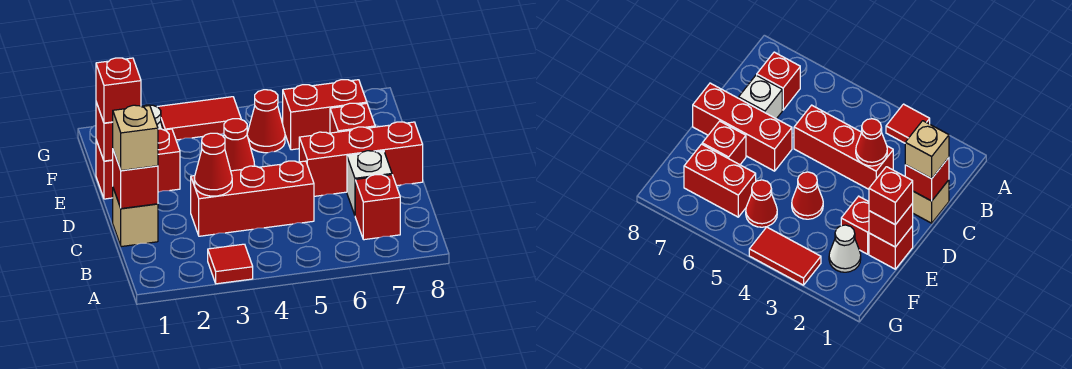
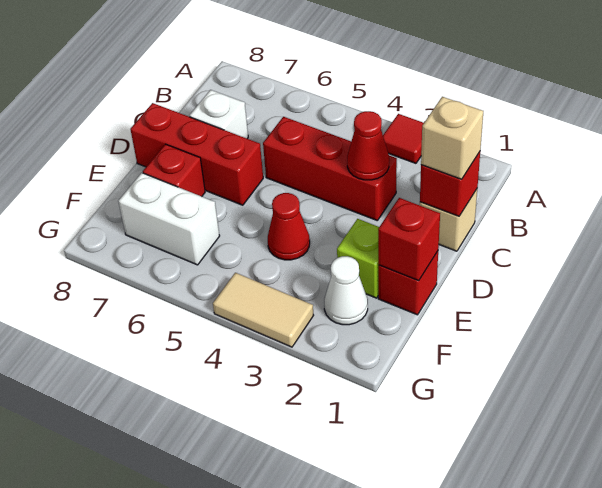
red 1x1 brick [355,175,400,240] -> none
red 1x1 brick [96,58,141,123] -> none
red 1x1 brick [158,129,180,192] -> lime 1x1 brick [337,219,379,298]
red 1x1 cone [247,90,285,153] -> none
red 1x2 brick [283,80,367,150] -> white 1x2 brick [118,173,220,265]
red 1x2 tile [158,97,241,140] -> tan 1x2 tile [213,273,314,347]

